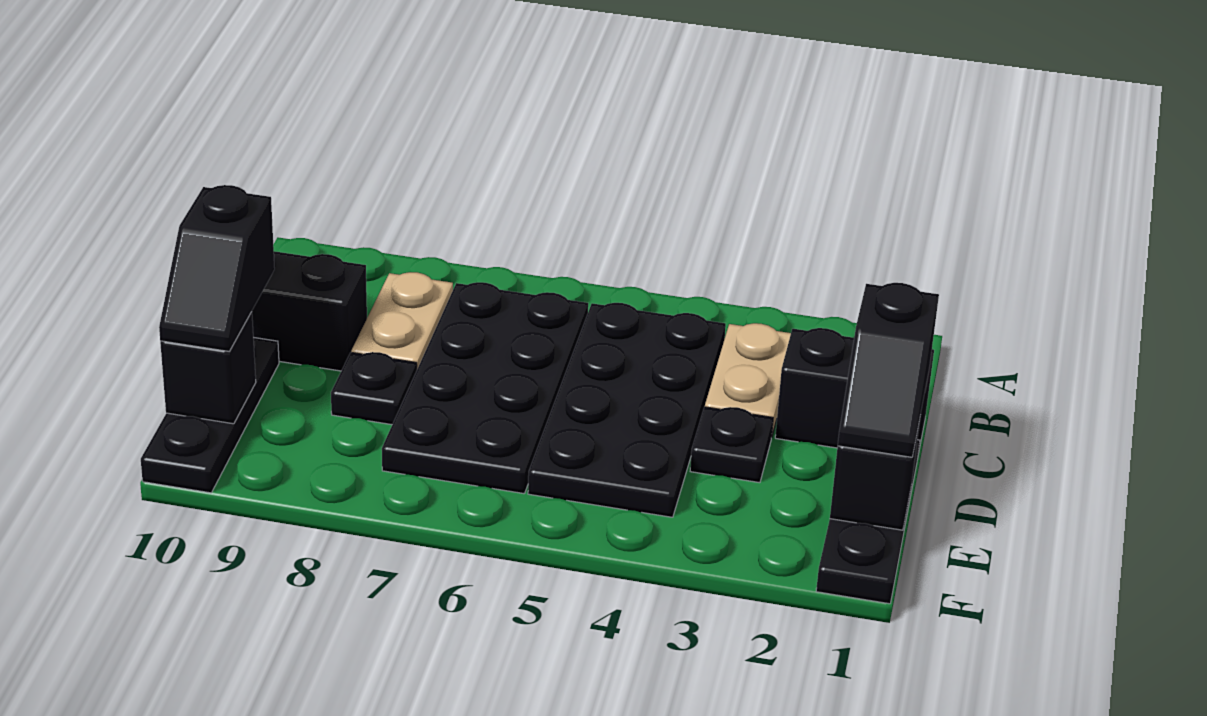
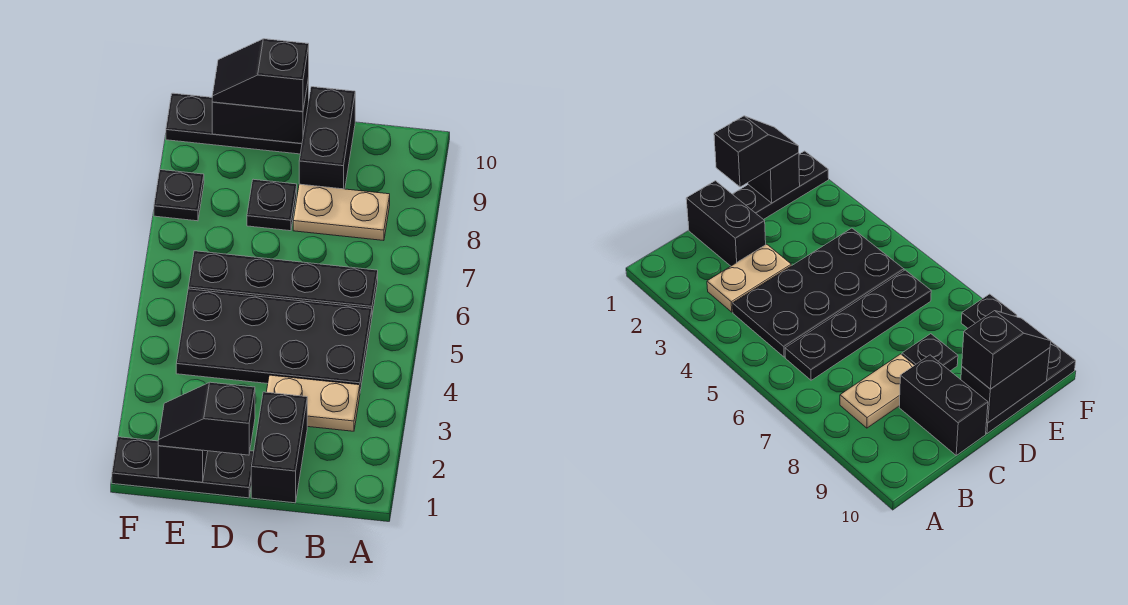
black 2x4 plate [382,282,588,494] -> black 1x4 plate [188,251,378,315]
black 1x1 plate [690,407,773,483] -> black 1x1 plate moved to [154,170,204,221]
black 1x1 brick [160,312,256,424] -> black 1x2 brick [212,78,309,144]

